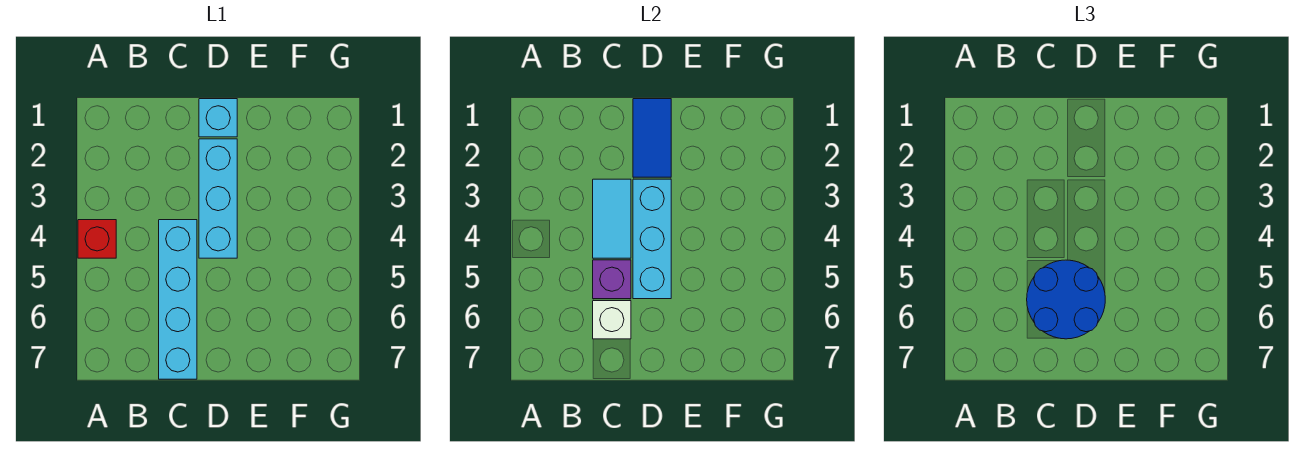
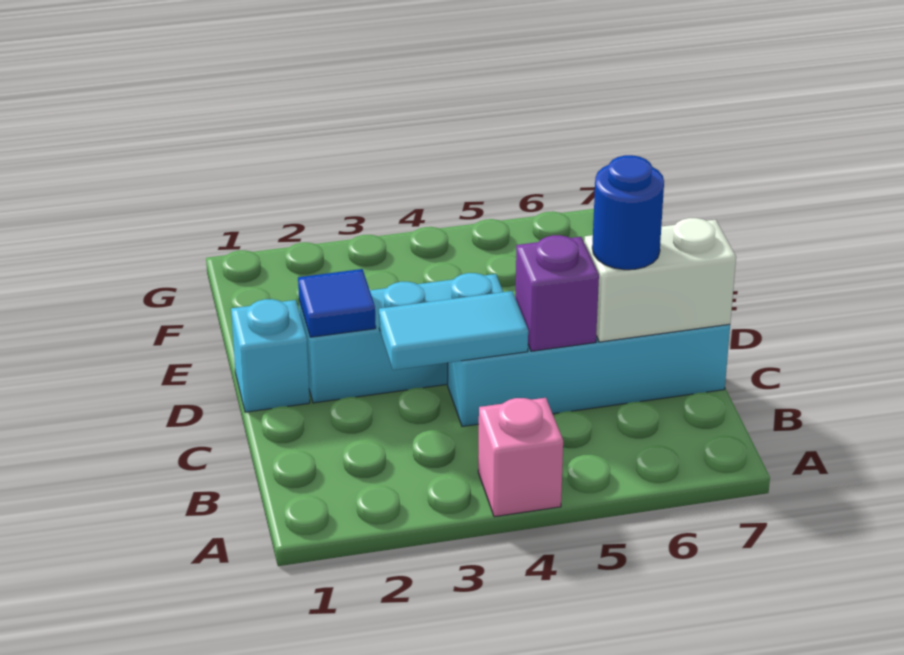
red 1x1 brick [78,220,116,258] -> pink 1x1 brick [478,398,563,517]
blue 2x2 round brick [1027,260,1105,339] -> blue 1x1 round brick [592,155,664,270]
white 1x1 brick [593,301,631,339] -> white 1x2 brick [584,218,736,342]
blue 1x2 tile [633,99,671,177] -> blue 1x1 tile [298,269,376,337]
cyan 1x3 brick [633,179,671,299] -> none

